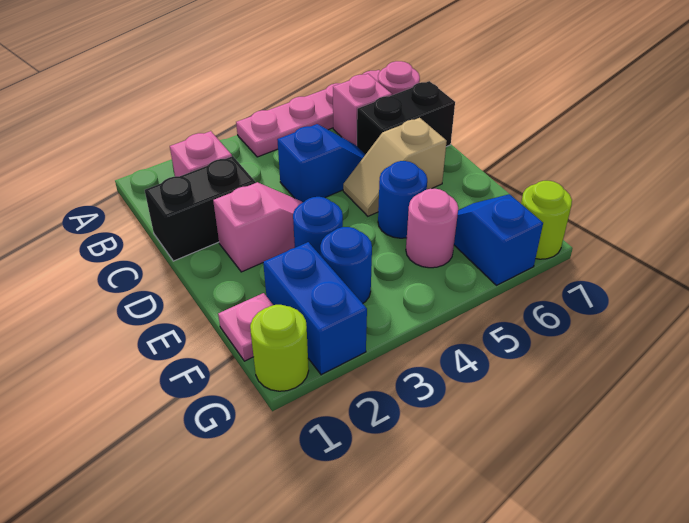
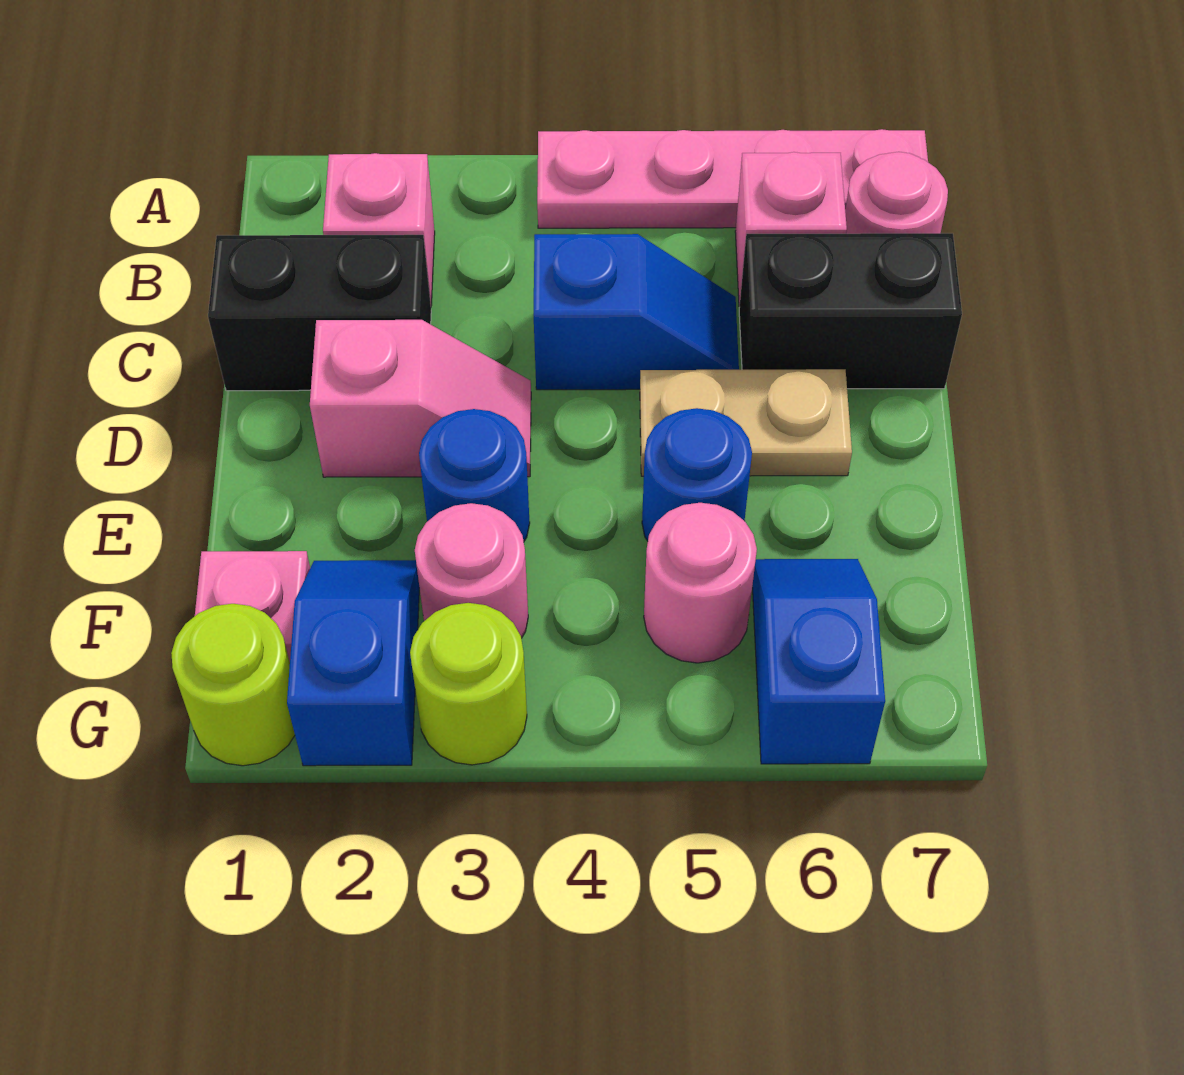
tan 1x2 slope [343,118,447,216] -> tan 1x2 plate [640,369,852,476]
blue 1x2 brick [263,242,367,375] -> blue 1x2 slope [287,560,419,766]
blue 1x1 round brick [320,227,372,303] -> pink 1x1 round brick [415,503,528,638]
lime 1x1 round brick [521,181,572,259] -> lime 1x1 round brick moved to [410,603,527,765]

